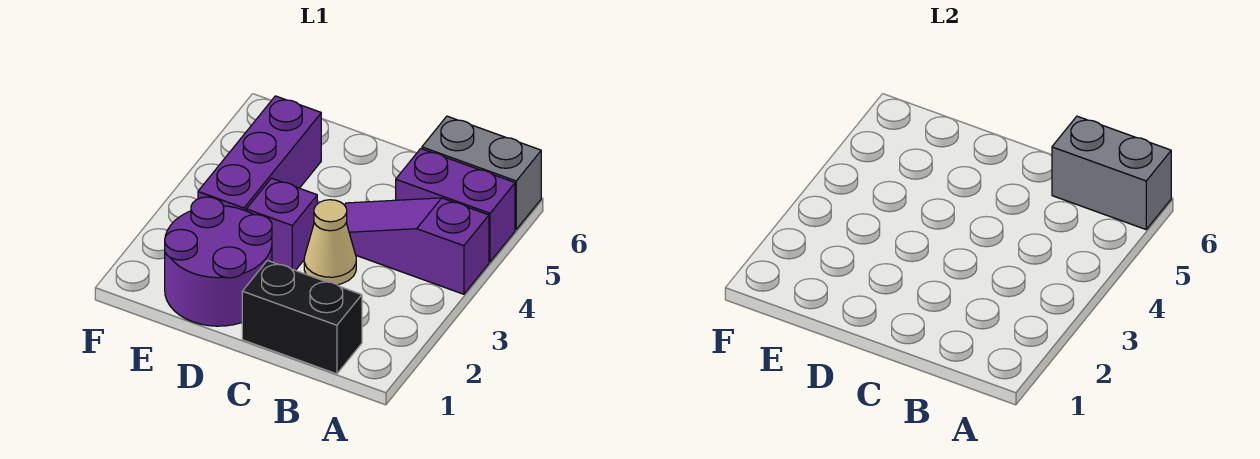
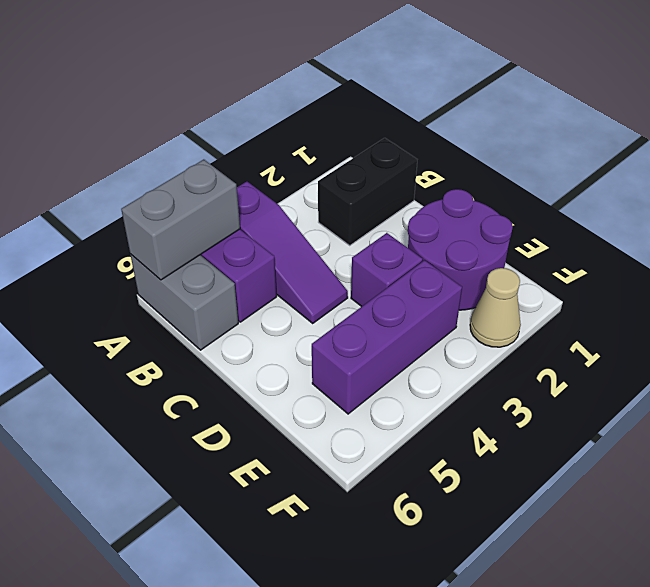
grey 1x2 brick [1052,116,1171,229] -> grey 1x2 brick turned to [121,160,240,280]
black 1x2 brick [242,261,362,374] -> black 1x2 brick turned to [318,138,417,245]
tan 1x1 cone [304,200,356,285] -> tan 1x1 cone moved to [470,268,521,347]

